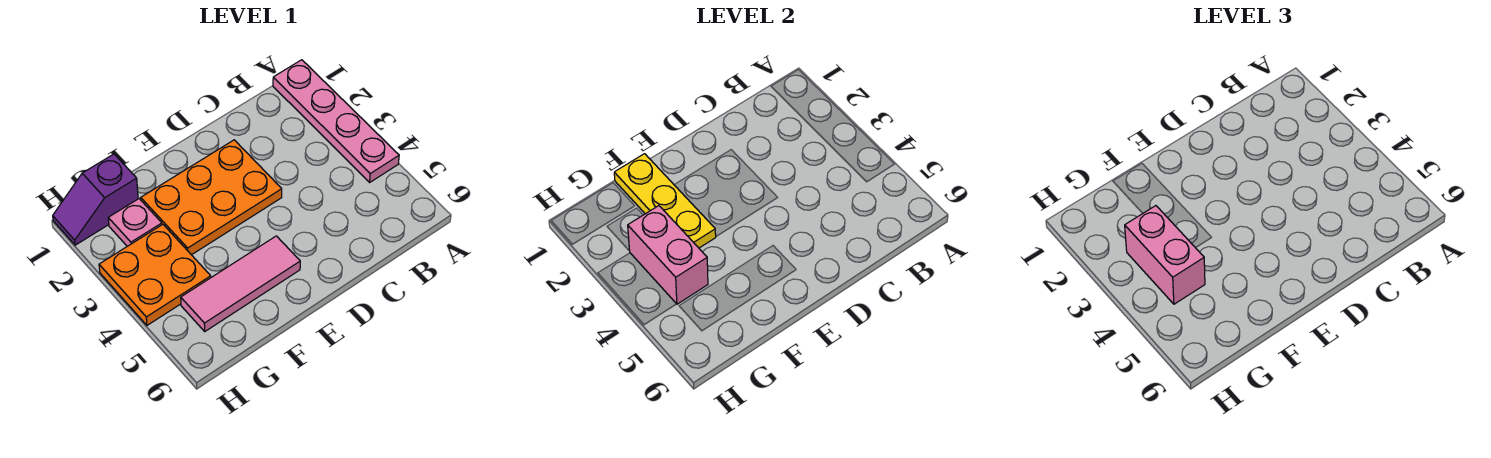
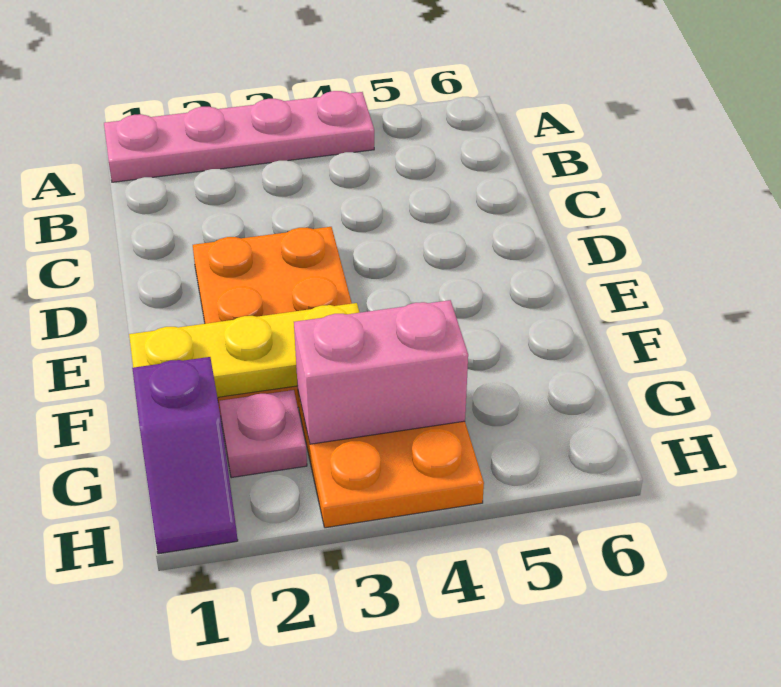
pink 1x3 tile [181,236,300,331] -> none
pink 1x2 brick [1125,206,1205,304] -> none

